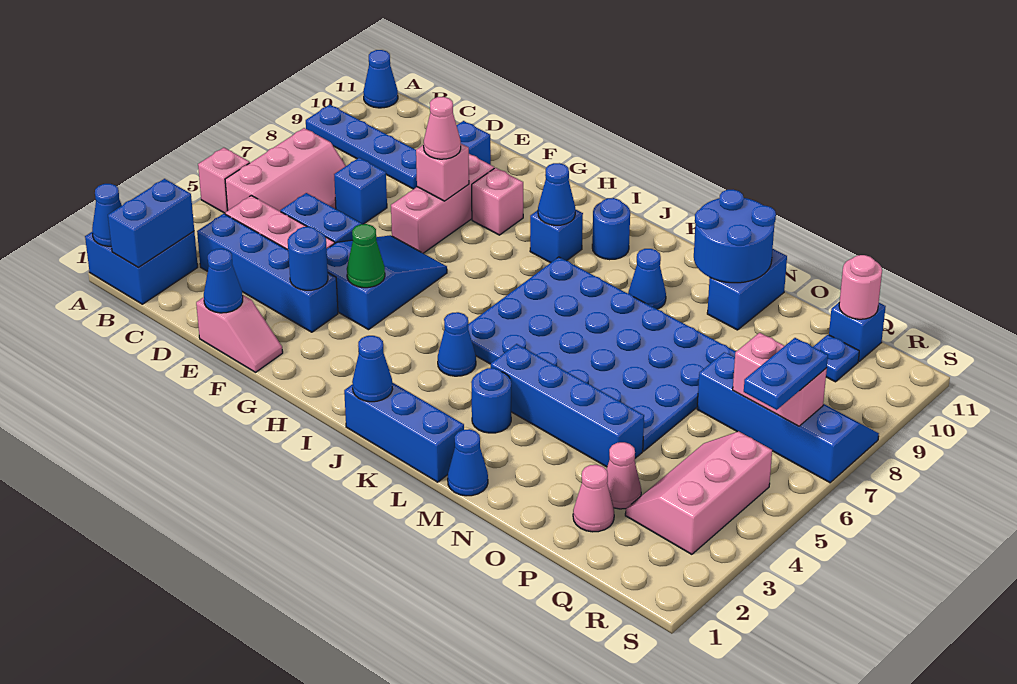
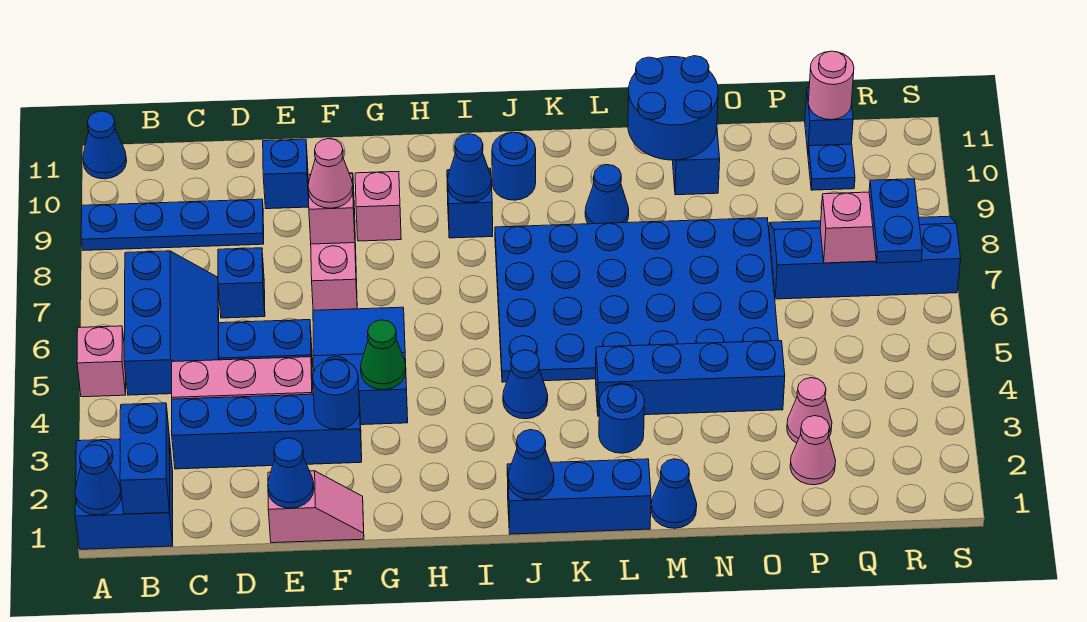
pink 2x3 slope [225,128,346,212] -> blue 2x3 slope [124,251,219,395]
pink 2x3 slope [625,432,772,554] -> none

